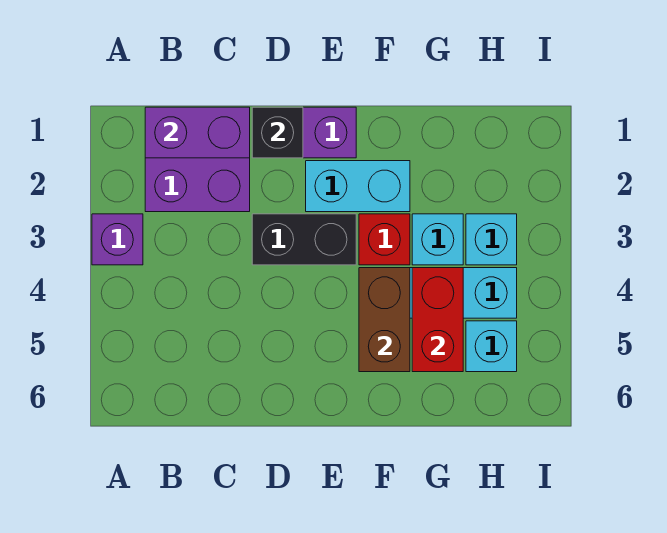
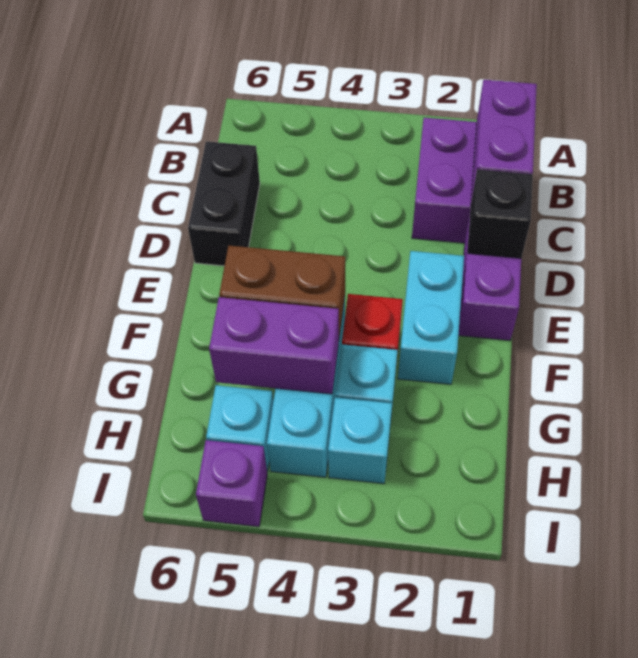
purple 1x1 brick [92,214,143,265] -> purple 1x1 brick moved to [196,440,267,527]
black 1x2 brick [252,214,356,265] -> black 1x2 brick moved to [188,141,260,266]
red 1x2 brick [412,268,463,372] -> purple 1x2 brick [209,297,339,394]

